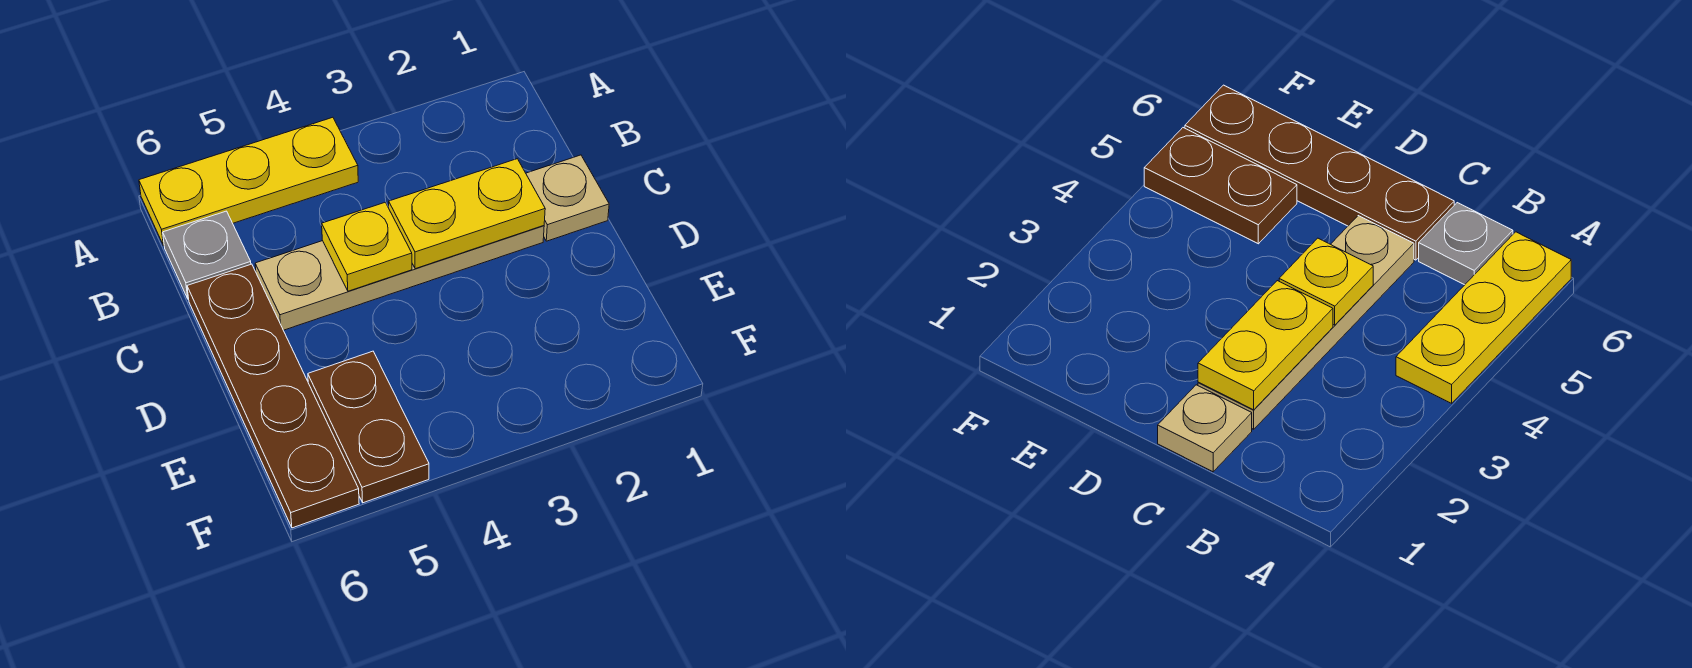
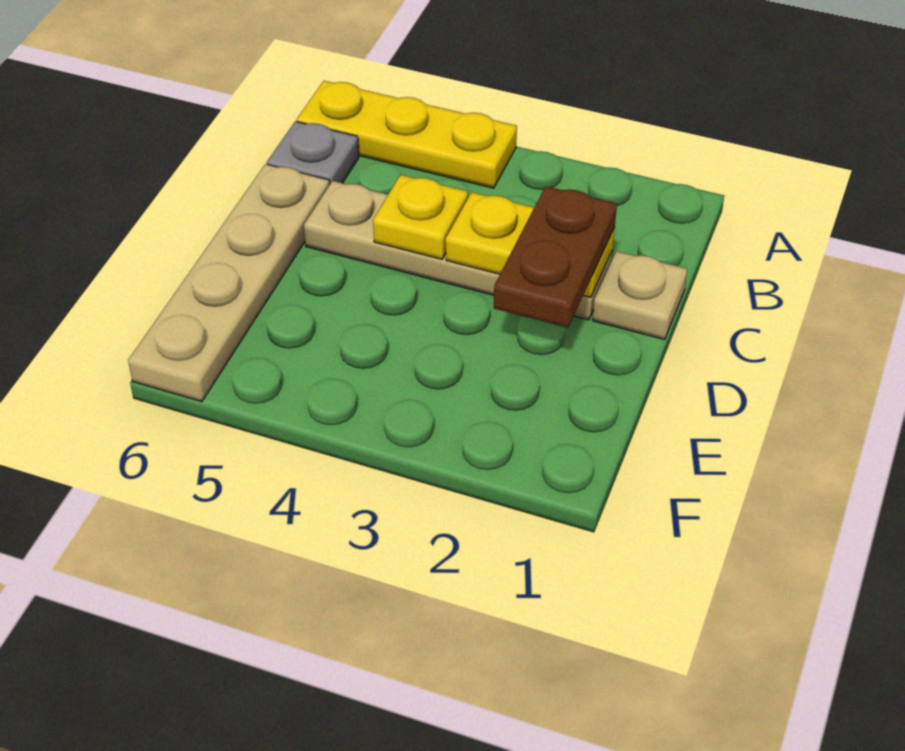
brown 1x4 plate [187,264,359,528] -> tan 1x4 plate [128,164,329,402]
brown 1x2 plate [308,351,429,503] -> brown 1x2 plate moved to [494,186,617,328]

